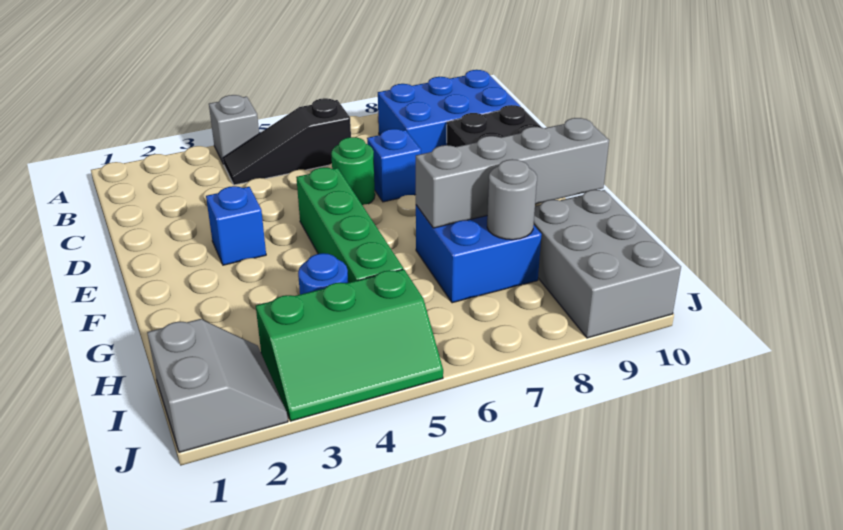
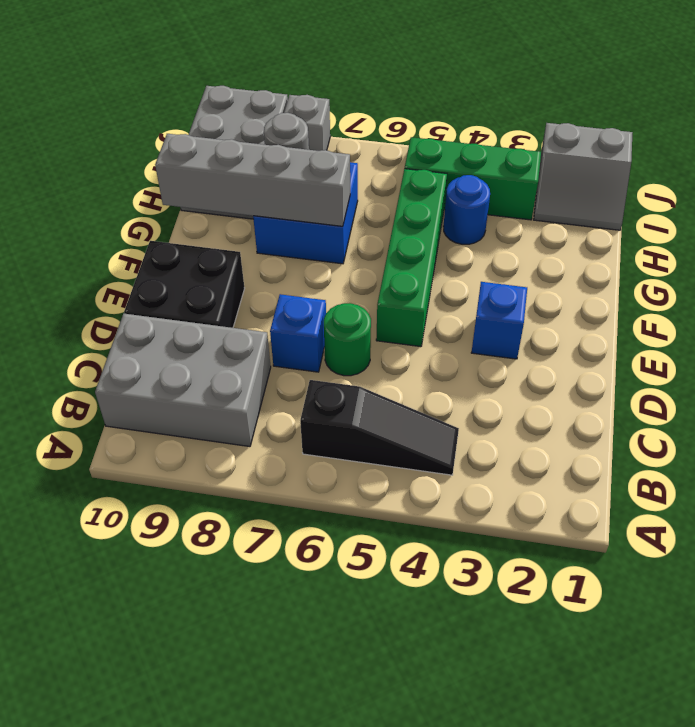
grey 1x1 brick [209,95,259,164] -> grey 1x1 brick moved to [284,95,330,151]
blue 2x3 brick [378,70,520,154] -> grey 2x3 brick [95,314,271,447]
grey 2x2 slope [147,319,288,452] -> grey 2x2 slope turned to [534,123,632,230]

